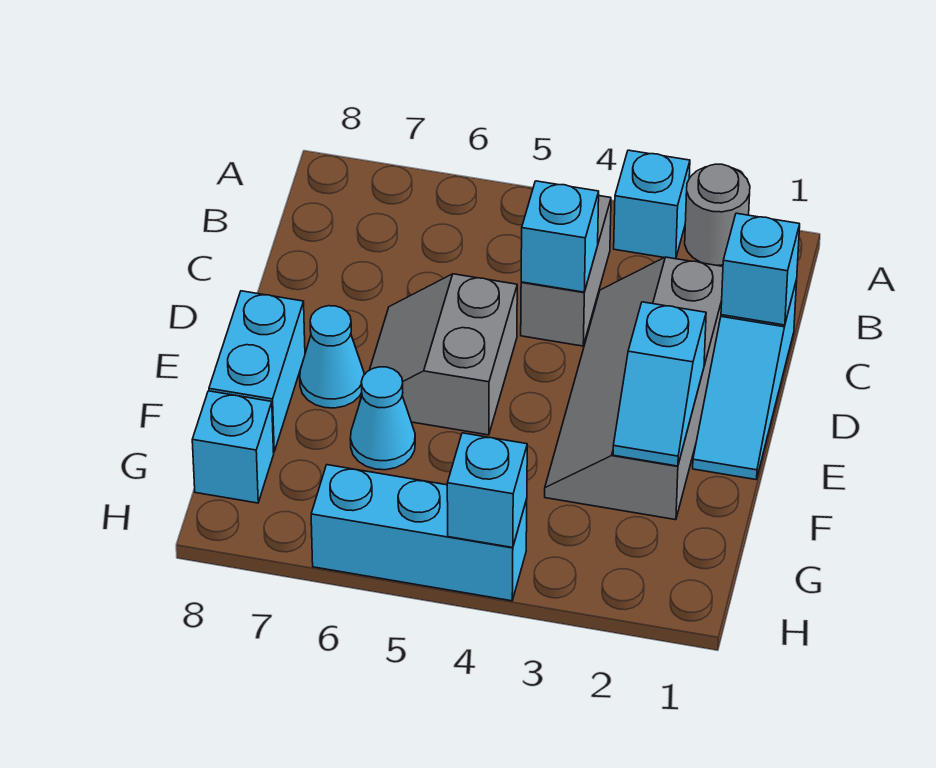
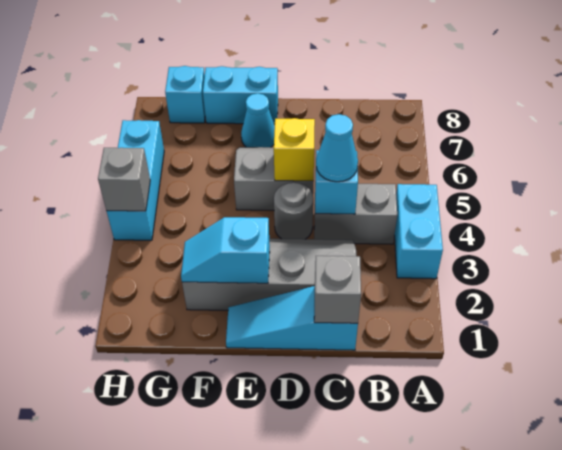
grey 1x1 round brick [685,164,750,265] -> grey 1x1 round brick moved to [274,183,313,239]
cyan 1x1 brick [614,150,690,259] -> cyan 1x2 brick [395,184,443,279]
cyan 1x1 brick [721,213,800,325] -> grey 1x1 brick [314,256,361,323]
none -> yellow 1x1 brick [274,118,315,181]
cyan 1x1 cone [350,367,415,470] -> cyan 1x1 cone moved to [316,114,358,182]
cyan 1x1 brick [447,433,527,548] -> grey 1x1 brick [98,148,150,211]

